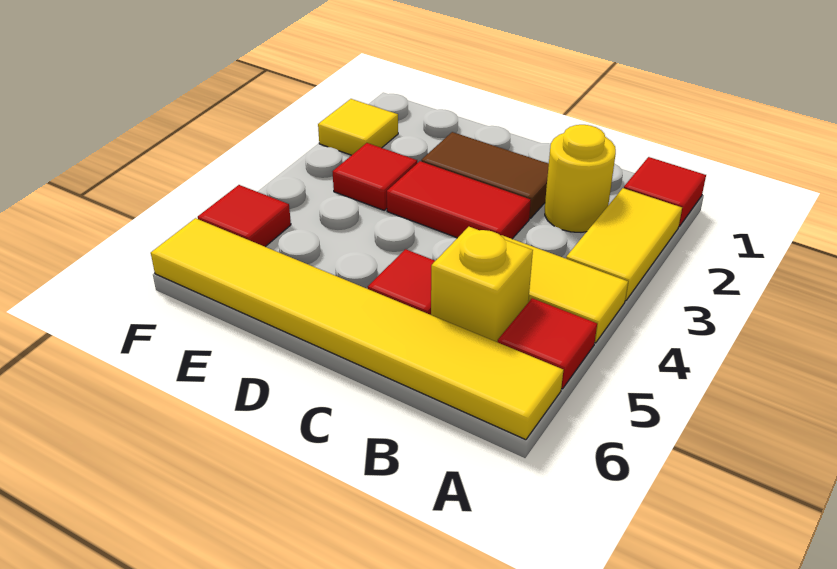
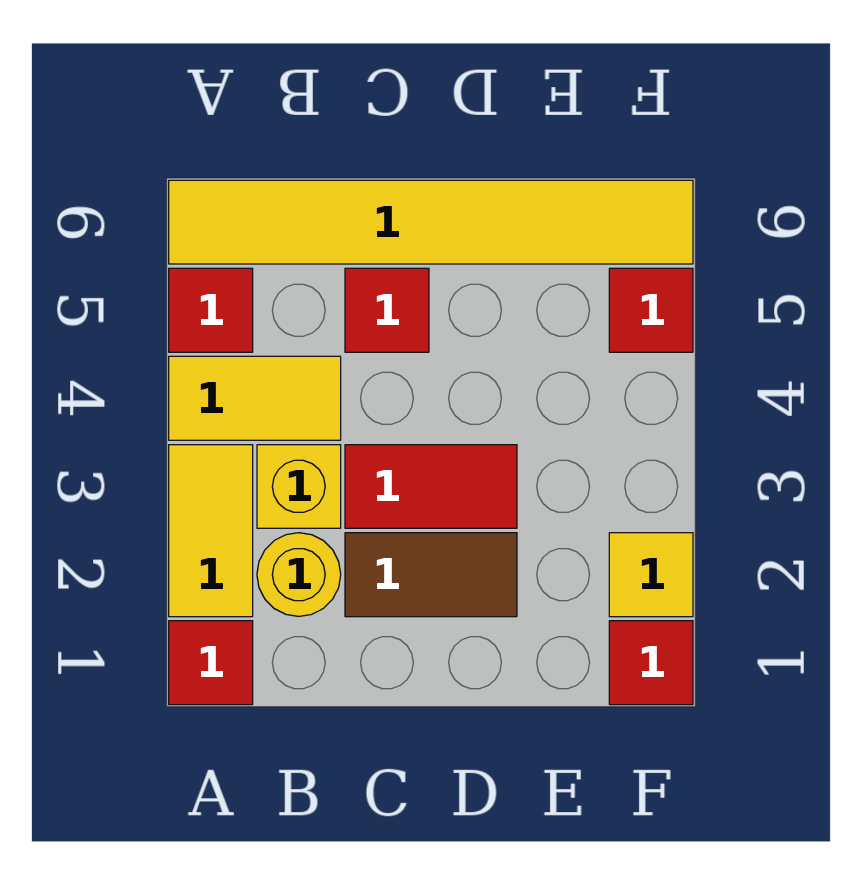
yellow 1x1 brick [431,227,533,342] -> yellow 1x1 brick moved to [257,445,341,528]
red 1x1 tile [333,143,417,210] -> red 1x1 tile moved to [609,621,693,705]

